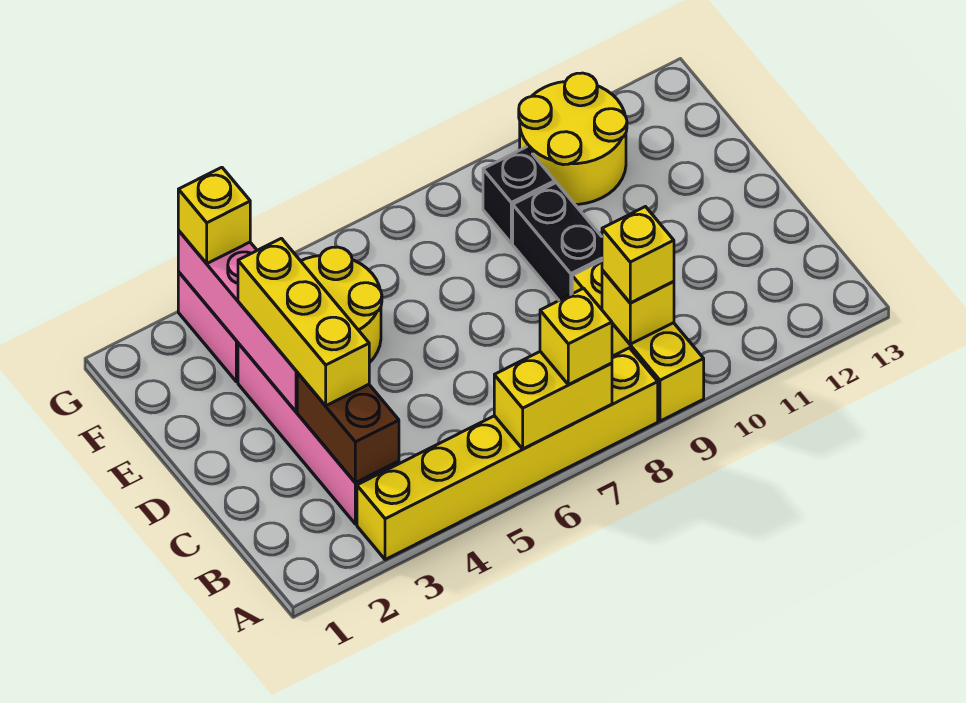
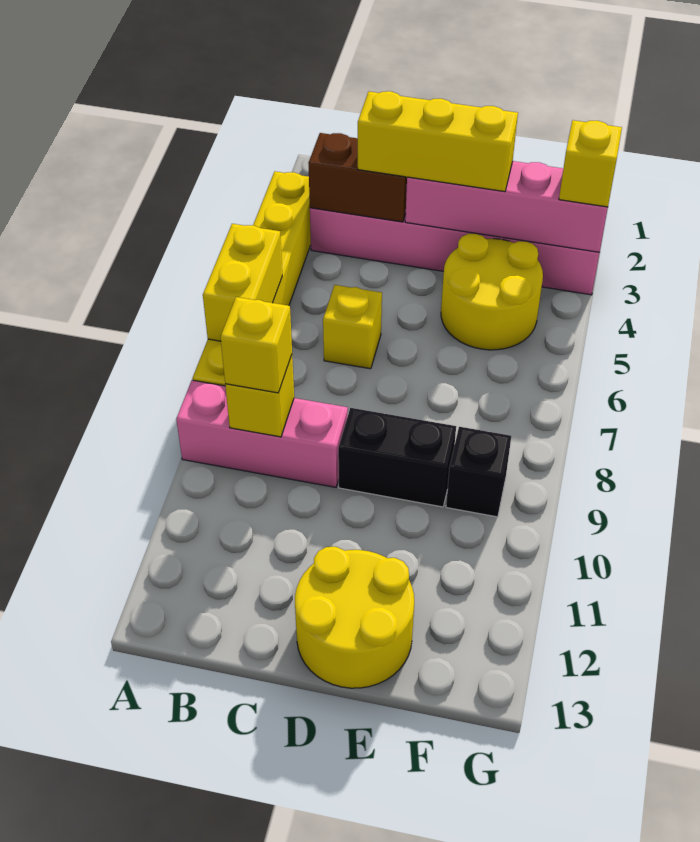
yellow 1x1 brick [540,288,612,385] -> yellow 1x1 brick moved to [323,285,382,369]
yellow 1x3 brick [572,261,704,421] -> pink 1x3 brick [176,380,348,487]
yellow 2x2 round brick [519,73,627,204] -> yellow 2x2 round brick moved to [295,547,414,688]

